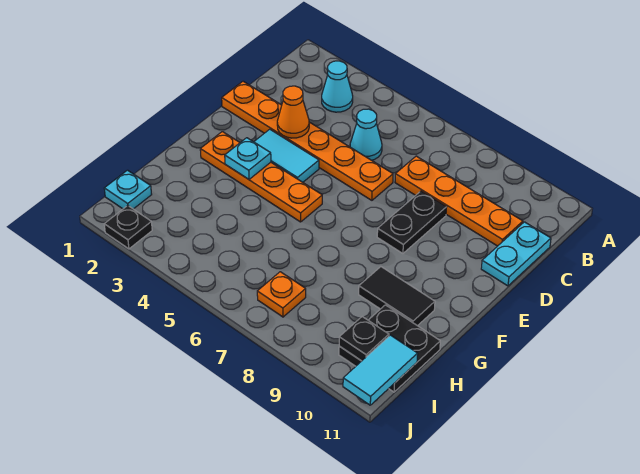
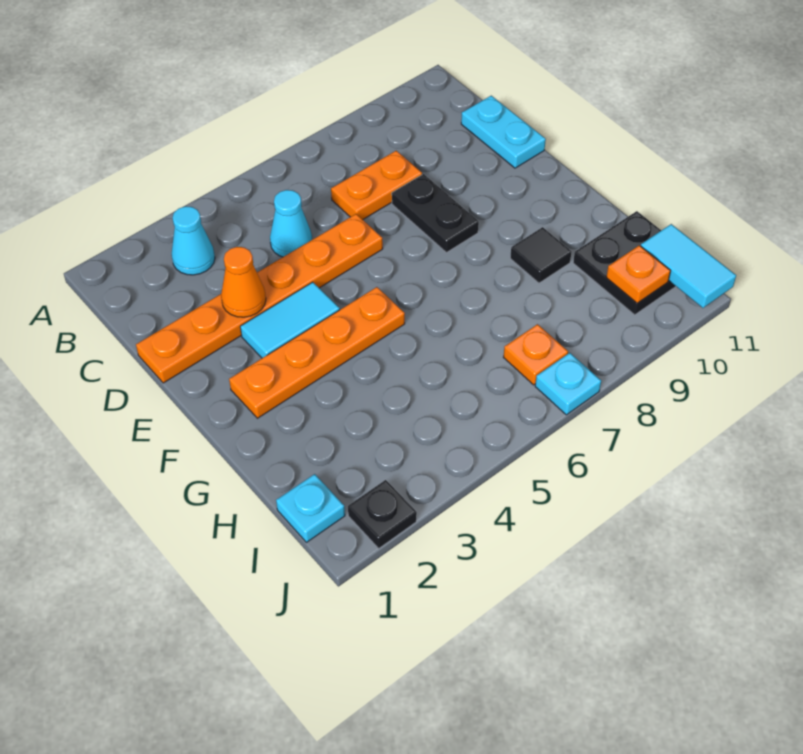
orange 1x4 plate [395,156,523,246] -> orange 1x2 plate [331,151,422,220]
cyan 1x1 plate [225,138,271,179] -> cyan 1x1 plate moved to [535,353,601,415]
black 1x2 tile [359,267,435,326] -> black 1x1 tile [510,227,572,283]
black 1x1 plate [339,317,389,361] -> orange 1x1 plate [606,245,670,303]

